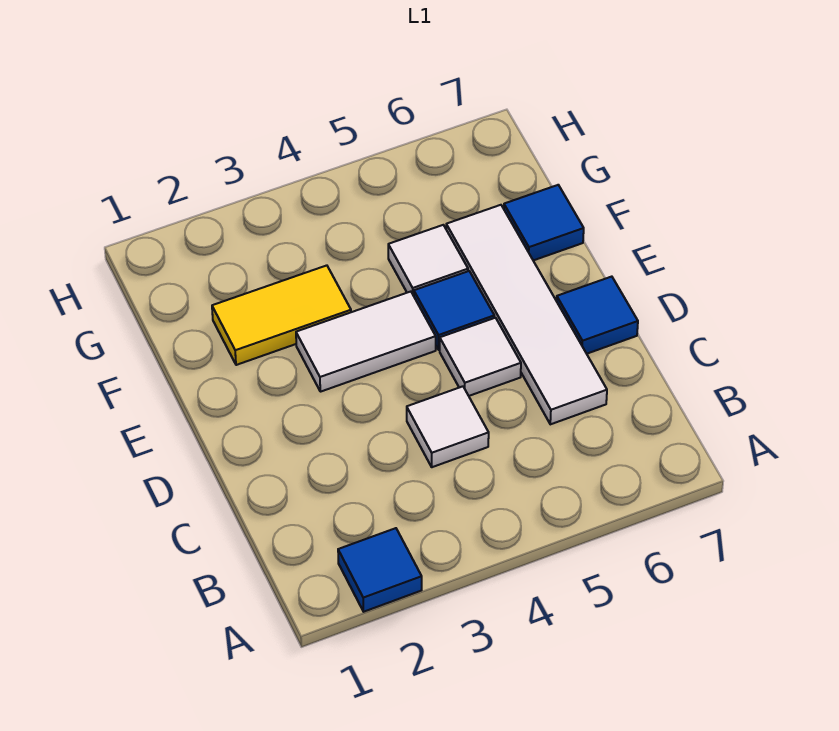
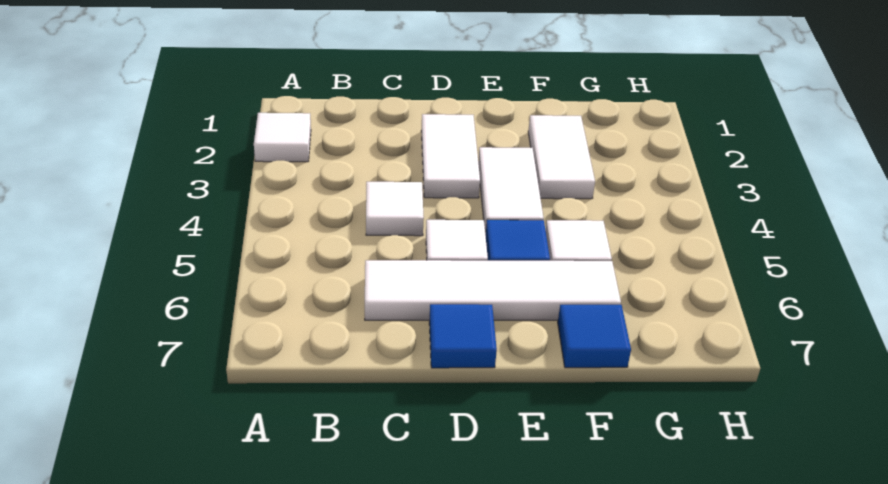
blue 1x1 tile [338,528,422,612] -> white 1x1 tile [254,113,311,162]
none -> white 1x2 tile [421,114,480,198]
yellow 1x2 tile [212,265,351,365] -> white 1x2 tile [528,115,595,199]

